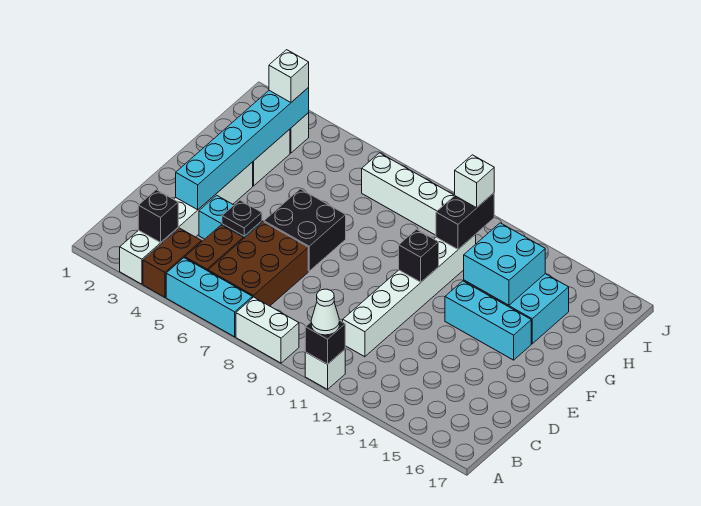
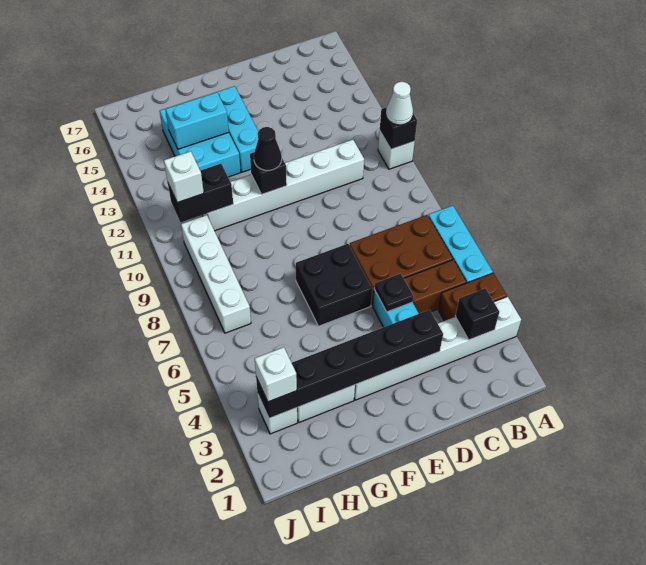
white 1x2 brick [236,297,299,363] -> none
cyan 1x6 brick [176,88,309,210] -> black 1x6 brick [256,310,443,418]
none -> black 1x1 cone [254,127,282,170]
cyan 2x2 brick [464,223,545,305] -> cyan 1x2 brick [165,92,229,149]

